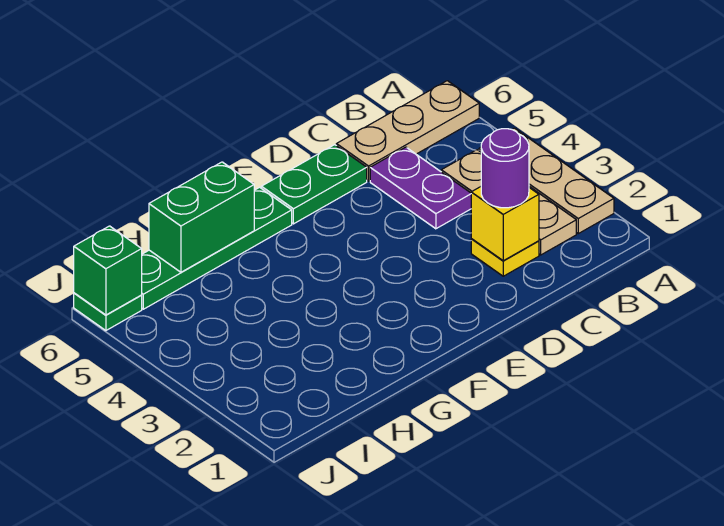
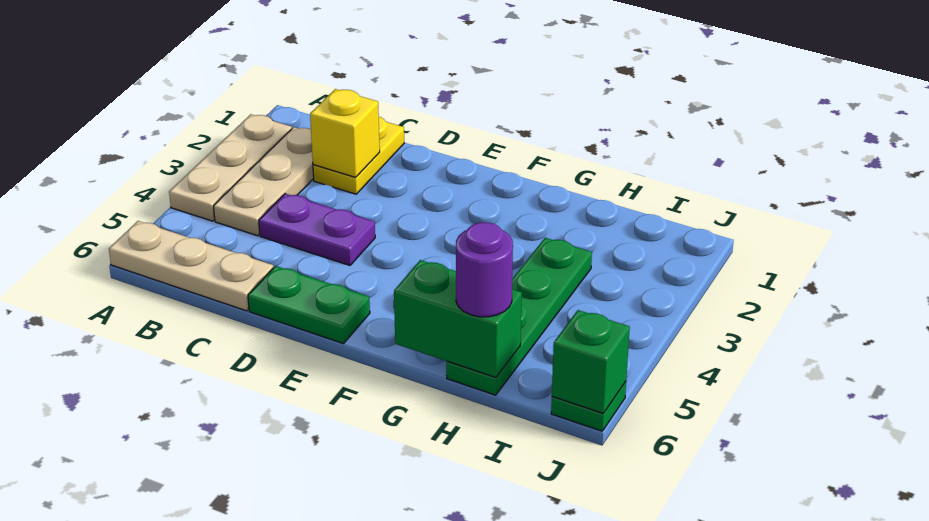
yellow 1x1 plate [471,239,539,276] -> yellow 1x2 plate [313,117,404,194]
purple 1x1 round brick [481,129,529,208] -> purple 1x1 round brick moved to [456,222,513,317]
purple 1x2 plate [370,147,471,229] -> purple 1x2 plate turned to [259,194,375,265]
green 1x4 plate [141,187,292,309] -> green 1x4 plate turned to [446,238,592,395]

